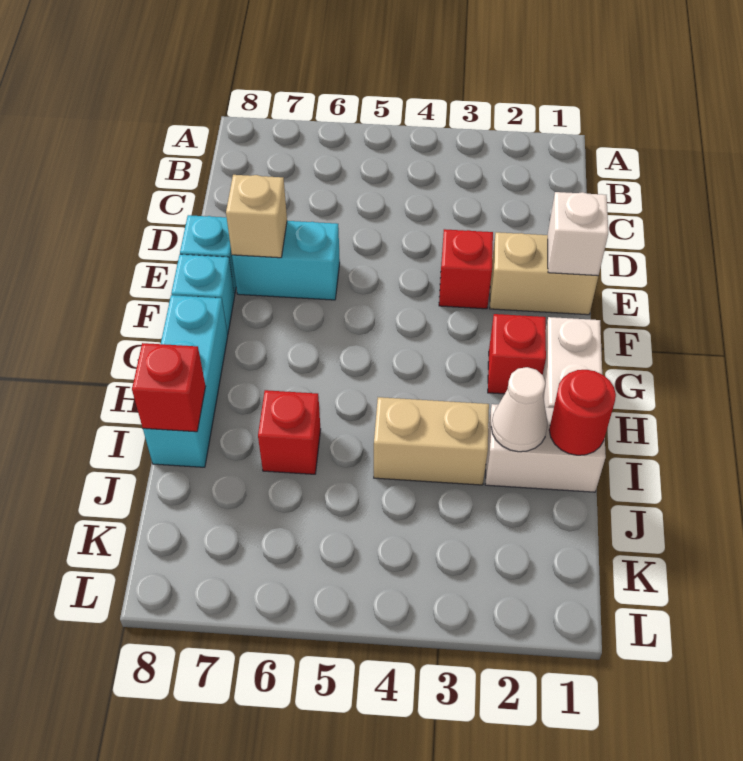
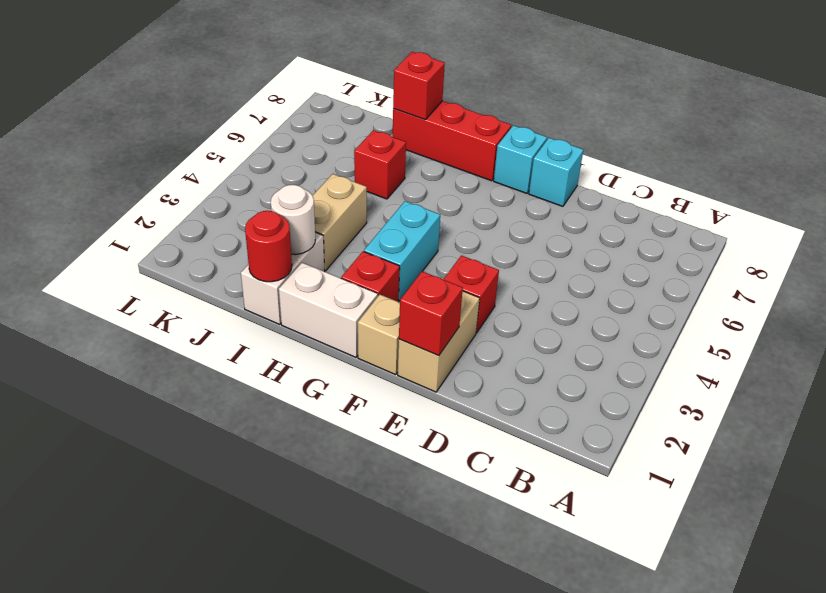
white 1x1 brick [548,192,608,276] -> red 1x1 brick [399,271,463,355]
cyan 1x2 brick [232,221,340,300] -> cyan 1x2 brick moved to [364,201,440,301]
tan 1x1 brick [226,175,287,258] -> tan 1x1 brick moved to [358,294,400,375]
cyan 1x3 brick [143,295,228,467] -> red 1x3 brick [393,101,511,181]
white 1x1 cone [491,367,548,452] -> white 1x1 round brick [271,185,315,255]

